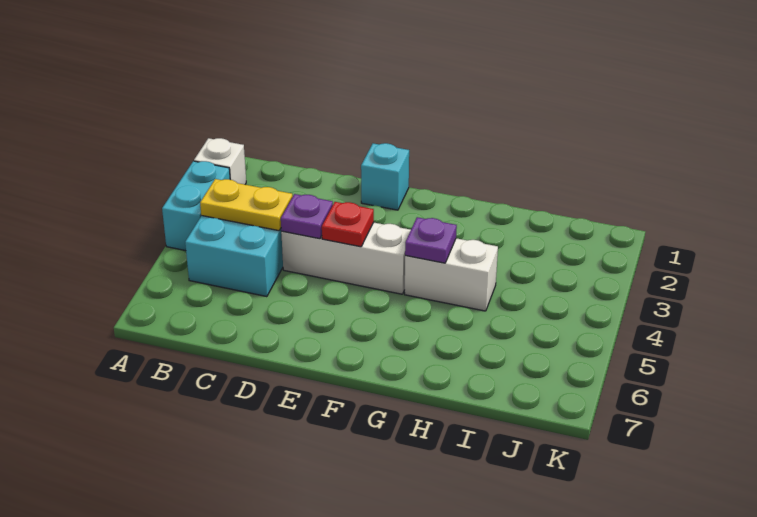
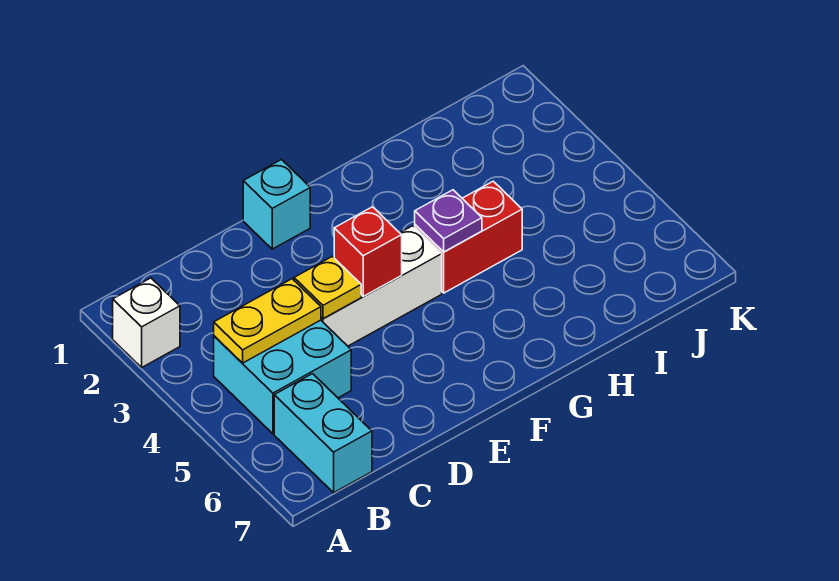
cyan 1x2 brick [162,161,230,251] -> cyan 1x2 brick moved to [274,374,372,493]
purple 1x1 plate [281,194,333,239] -> yellow 1x1 plate [294,256,361,319]
red 1x1 plate [322,202,374,247] -> red 1x1 brick [334,207,402,296]
white 1x2 brick [405,238,498,311] -> red 1x2 brick [415,181,522,293]

